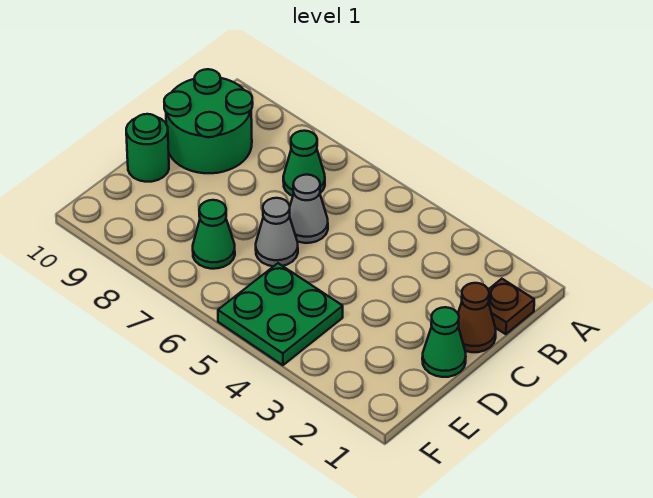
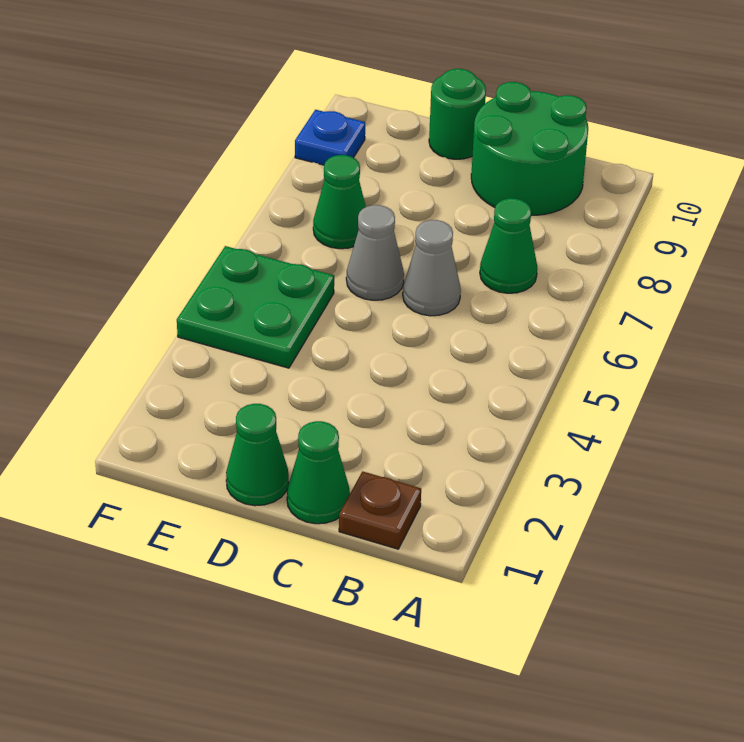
brown 1x1 cone [458,283,496,352] -> green 1x1 cone [287,421,350,524]
none -> blue 1x1 plate [295,110,365,165]

